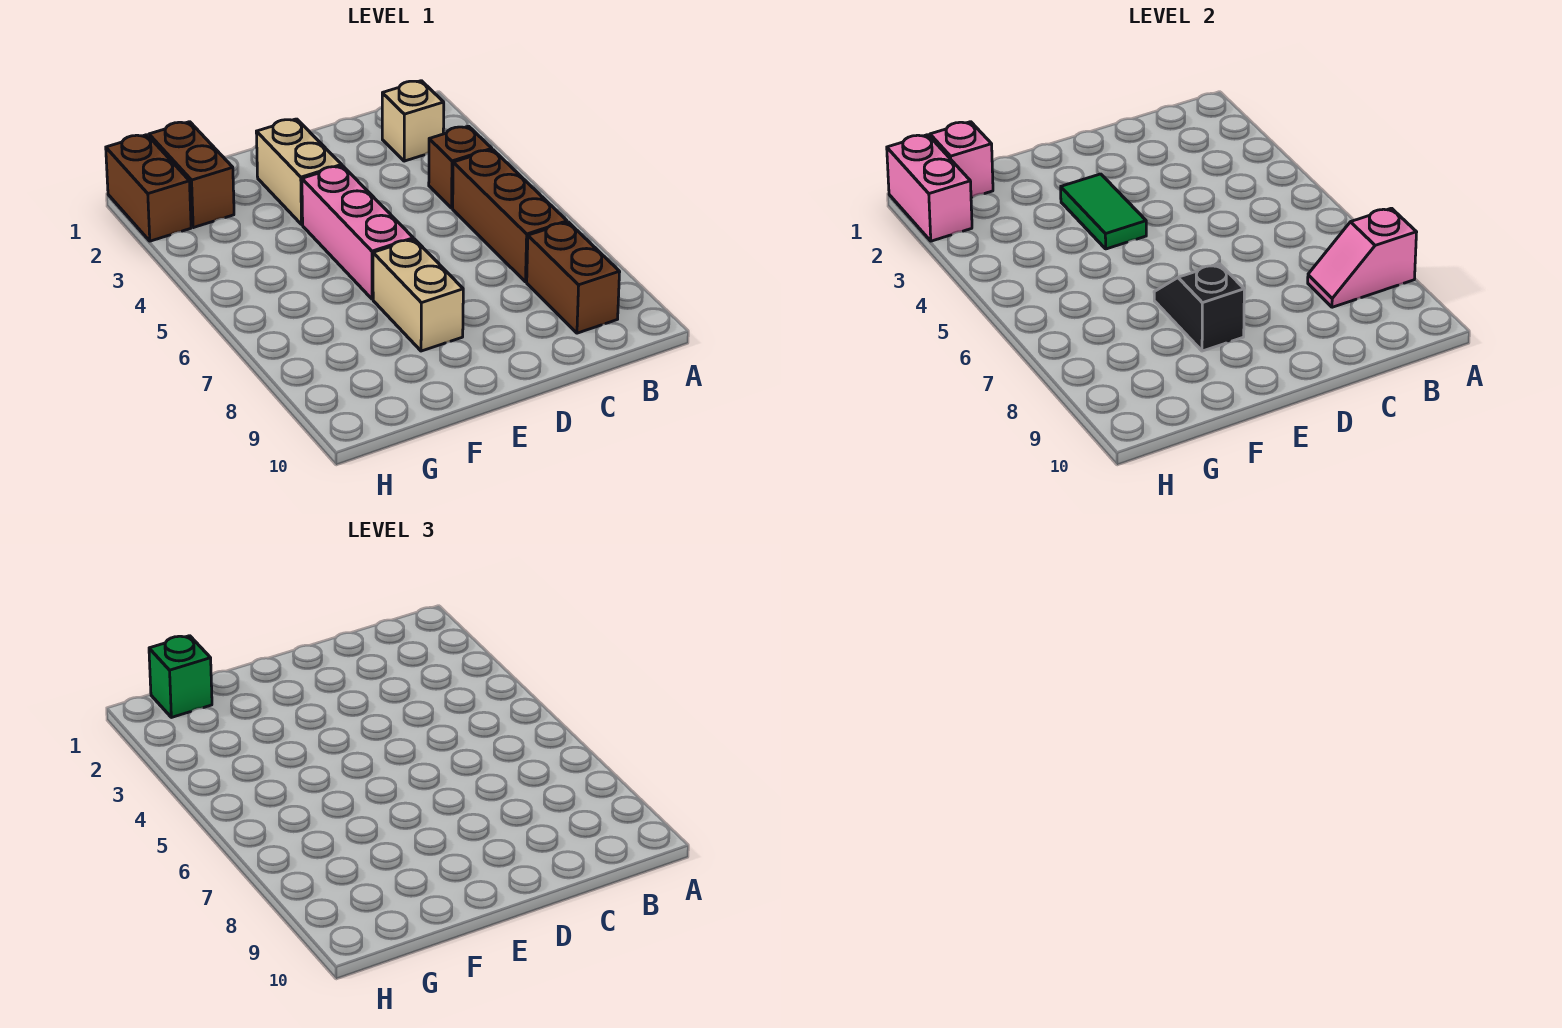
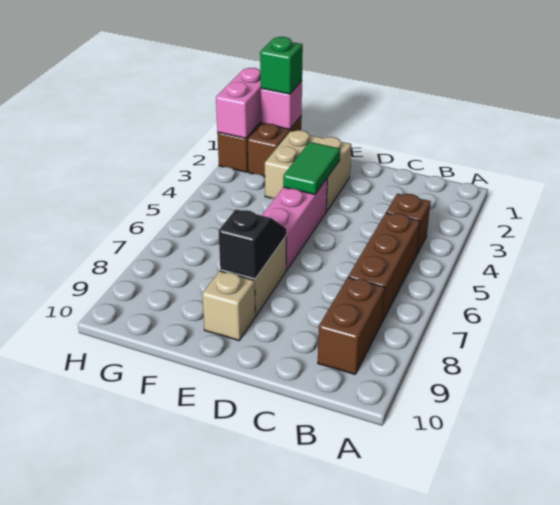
pink 1x2 slope [1308,208,1417,307] -> none
tan 1x1 brick [382,81,444,161] -> tan 1x1 brick moved to [202,271,255,340]
tan 1x2 brick [256,119,342,224] -> tan 2x2 brick [265,130,351,211]

